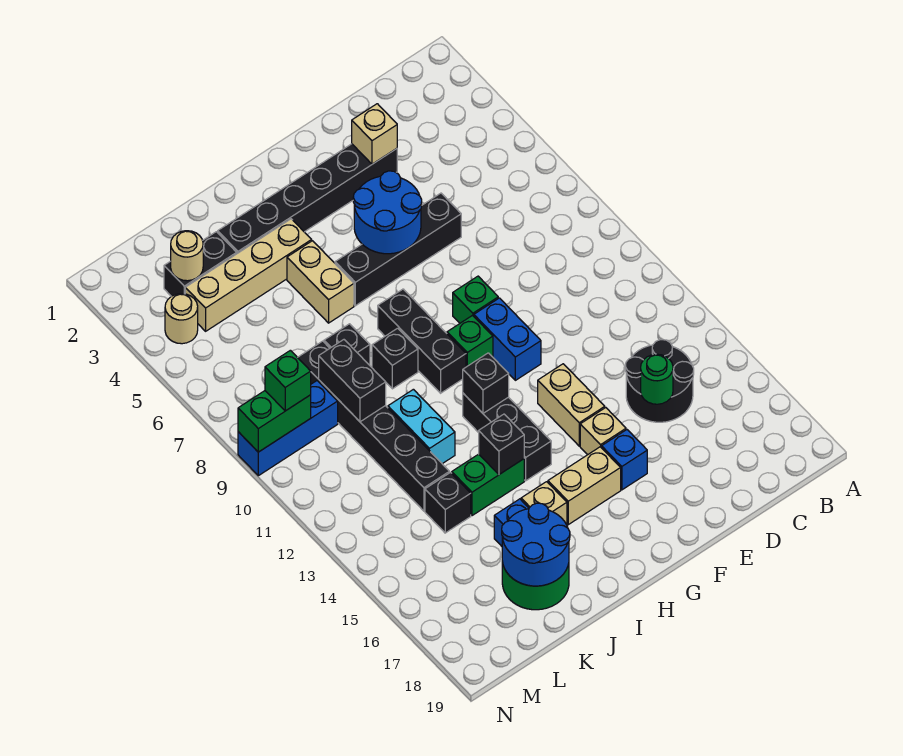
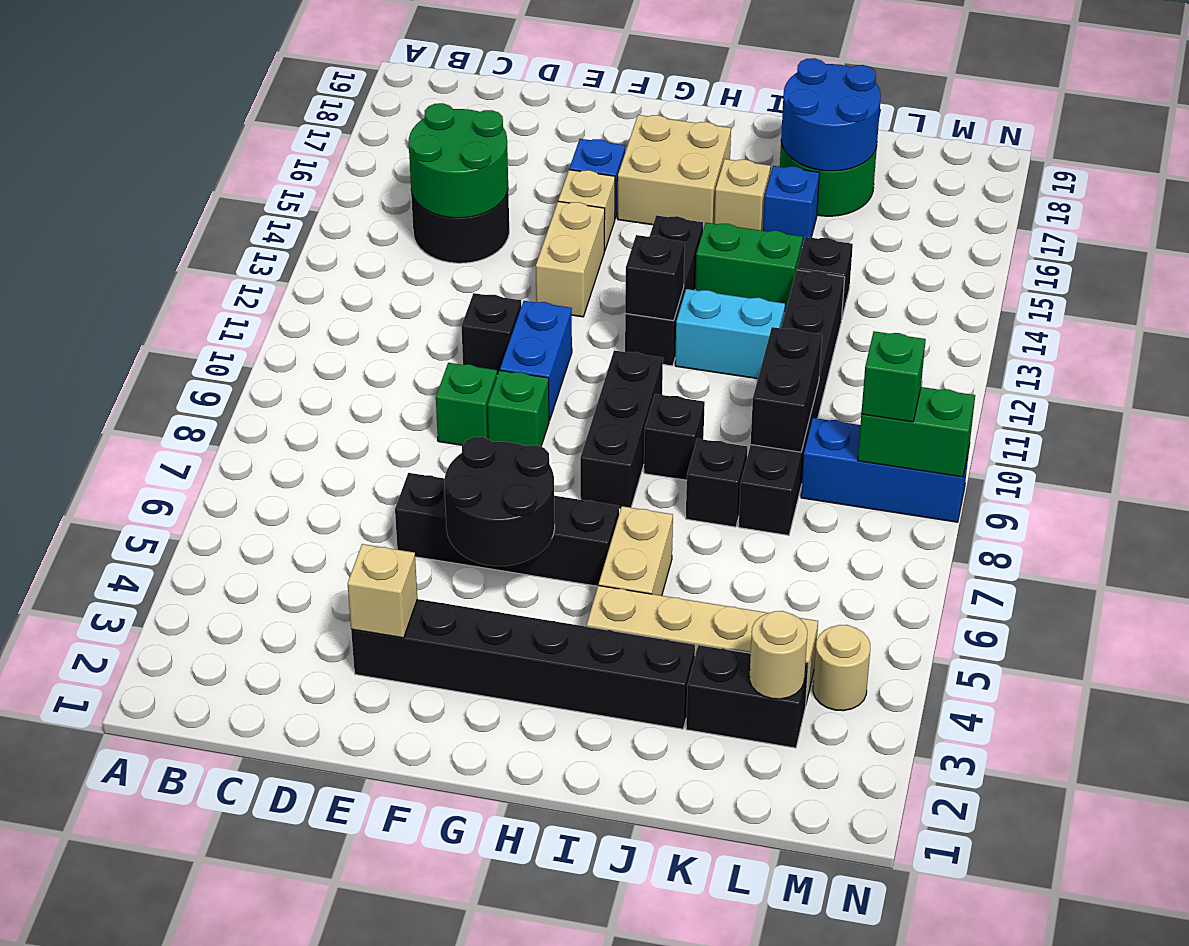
green 1x1 round brick [641,354,673,404] -> green 2x2 round brick [409,103,508,218]
blue 2x2 round brick [353,171,422,254] -> black 2x2 round brick [444,437,555,566]
green 1x1 brick [447,316,493,367] -> green 1x1 brick moved to [436,363,497,445]
tan 1x2 brick [548,447,621,525] -> tan 2x2 brick [618,115,731,229]
black 1x1 brick [479,414,524,474] -> black 1x1 brick moved to [461,293,521,376]
cyan 1x2 brick [388,389,455,464] -> cyan 1x2 brick turned to [675,289,785,379]

